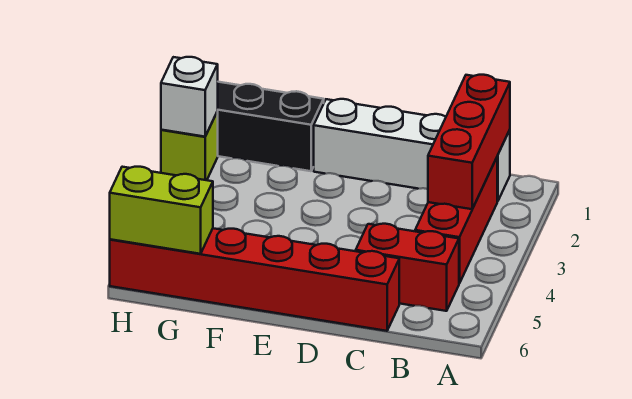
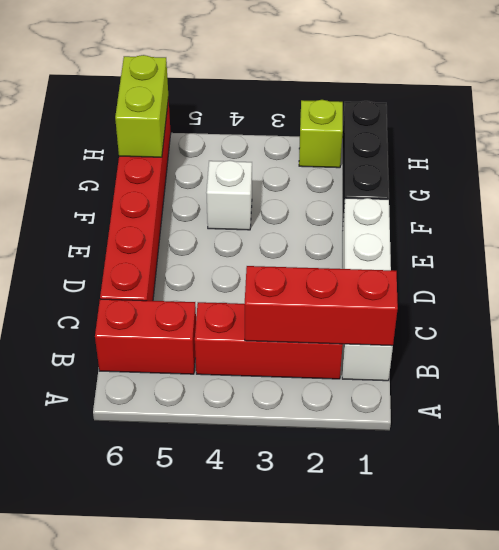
red 1x2 brick [356,224,459,311] -> red 1x2 brick turned to [95,299,196,374]
white 1x1 brick [161,57,218,137] -> white 1x1 brick moved to [206,161,252,230]

